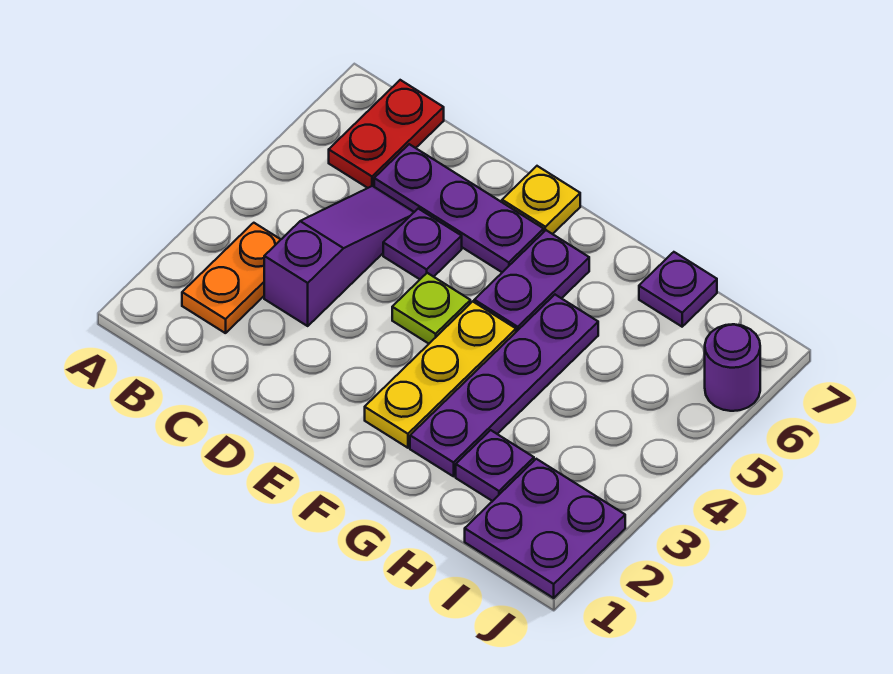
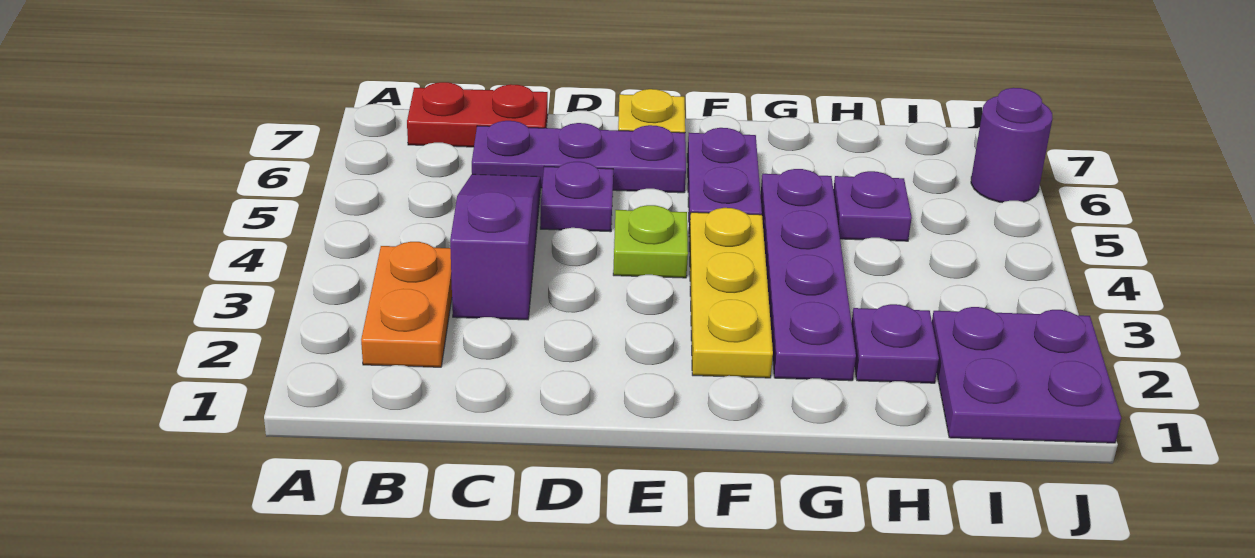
red 1x2 plate [329,80,444,188] -> red 1x2 plate turned to [407,82,548,147]
purple 1x1 plate [639,252,717,327] -> purple 1x1 plate moved to [833,171,912,241]

